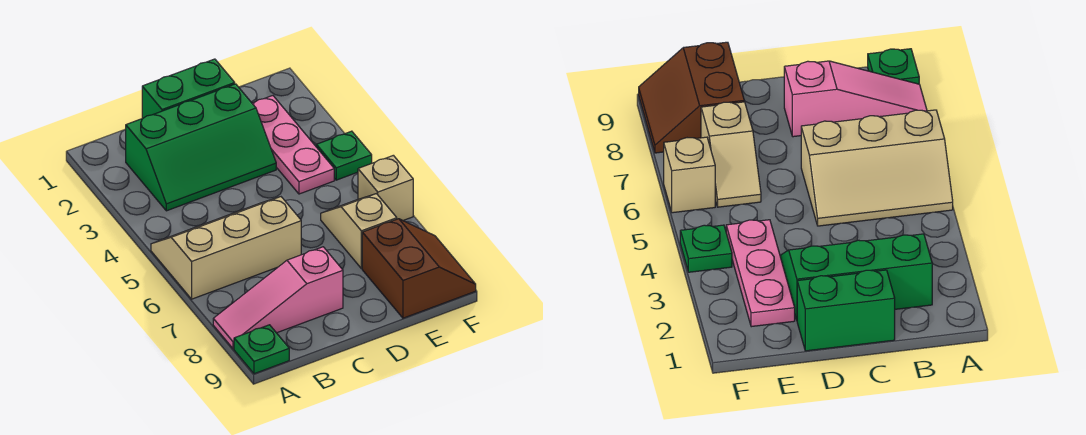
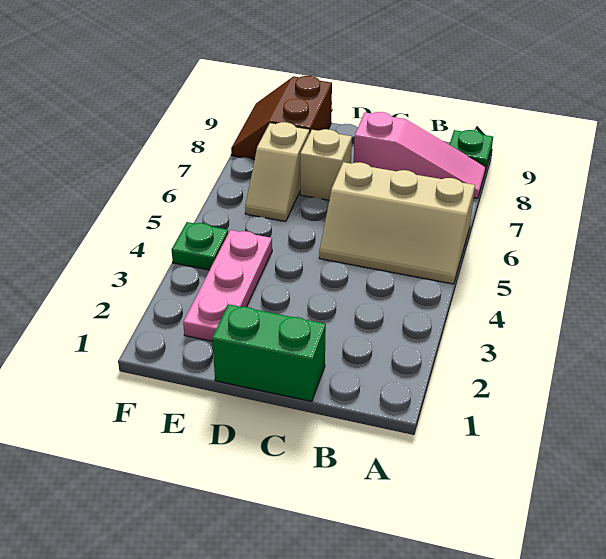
green 2x3 slope [125,84,276,211] -> none
tan 1x1 brick [358,155,413,220] -> tan 1x1 brick moved to [300,129,352,200]

